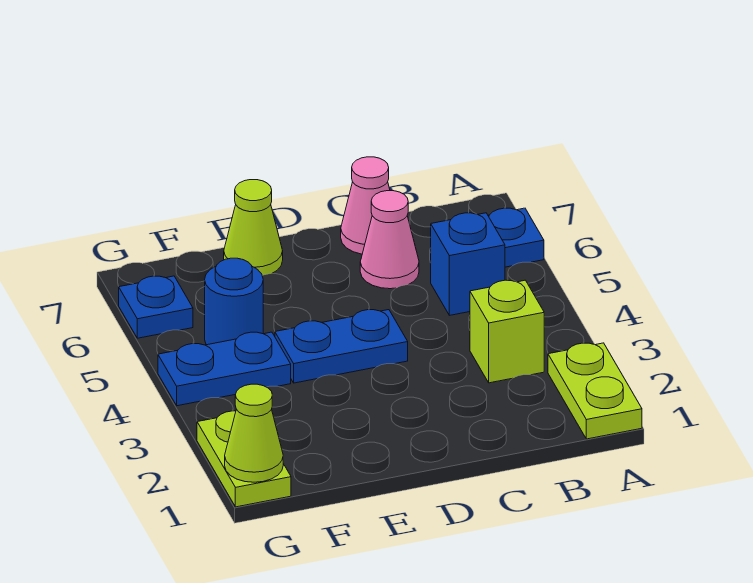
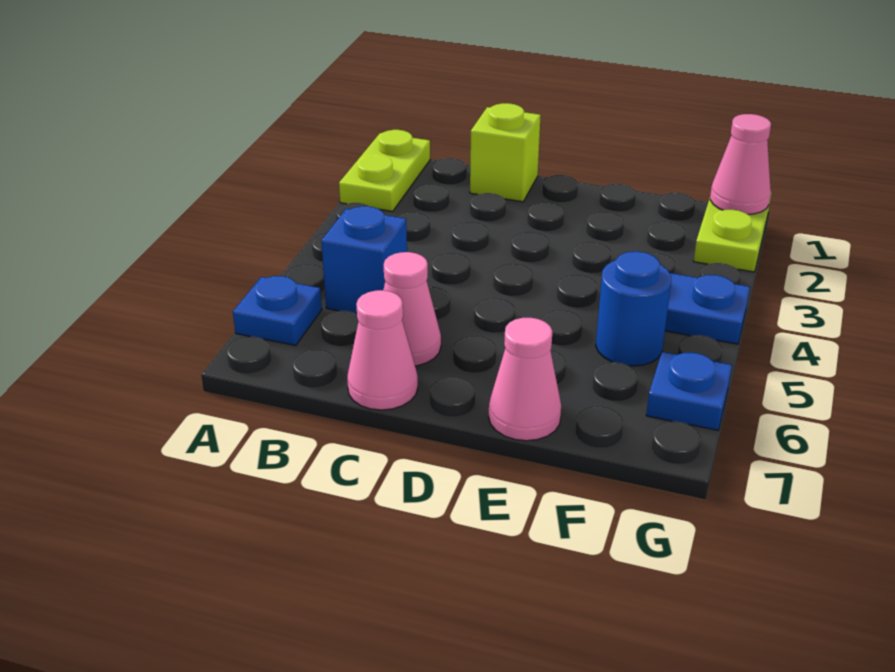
lime 1x1 brick [470,280,544,383] -> lime 1x1 brick moved to [470,103,541,202]
blue 1x2 plate [275,310,408,383] -> none
lime 1x1 cone [224,180,283,276] -> pink 1x1 cone [489,318,561,441]
lime 1x1 cone [225,384,283,482] -> pink 1x1 cone [710,114,771,215]

